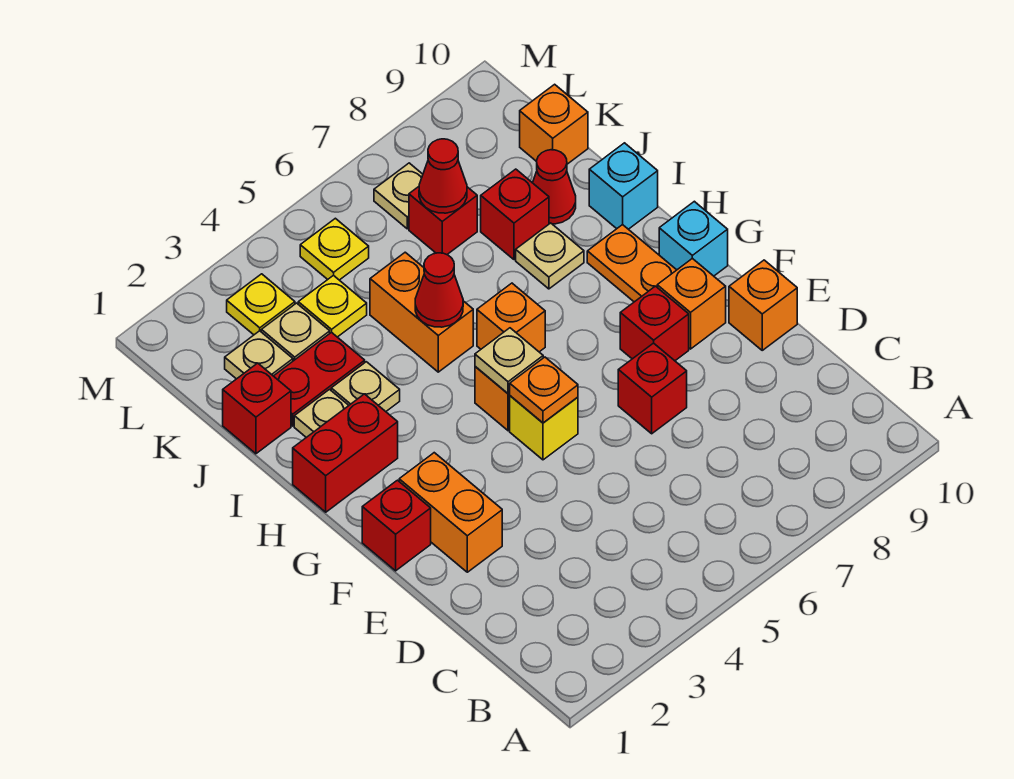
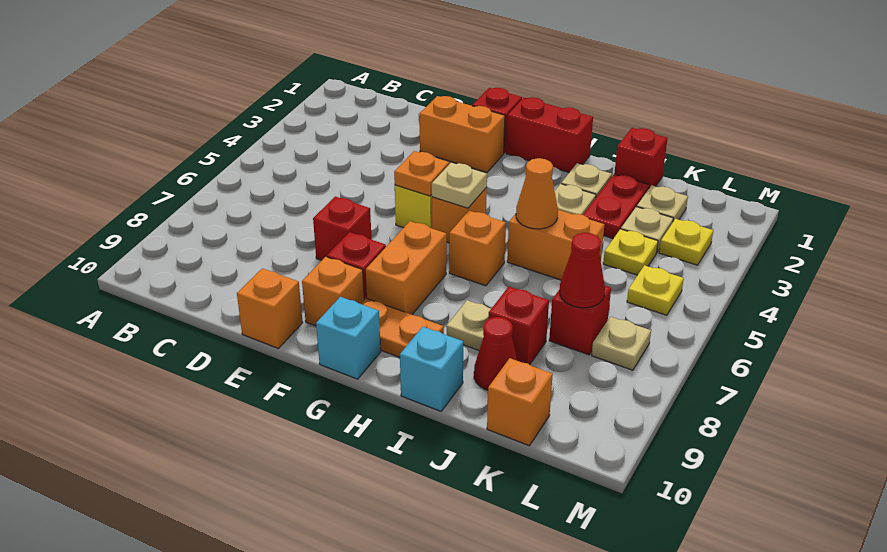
none -> orange 1x2 brick [366,221,447,315]
red 1x2 brick [293,394,398,512] -> red 1x2 brick turned to [506,97,593,172]
red 1x1 cone [415,253,463,327] -> orange 1x1 cone [516,158,558,229]

